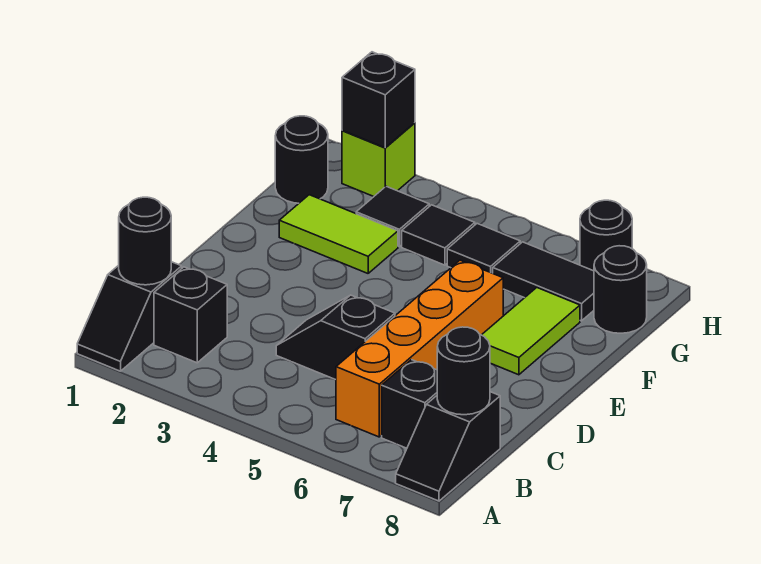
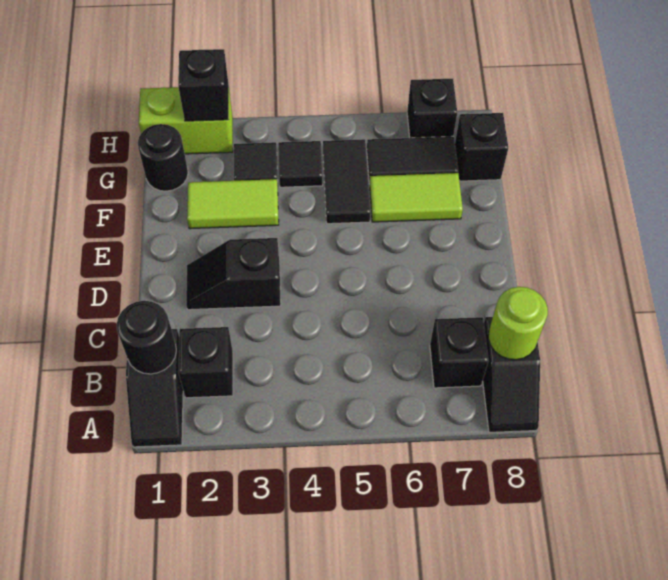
orange 1x4 brick [336,260,504,437] -> none
black 1x1 round brick [437,327,490,415] -> lime 1x1 round brick [488,287,548,360]
black 1x2 slope [276,295,395,380] -> black 1x2 slope moved to [186,238,281,310]
lime 1x2 tile [482,288,580,375] -> lime 1x2 tile turned to [370,173,463,222]
black 1x1 tile [447,224,520,273] -> black 1x2 tile [323,139,371,224]
black 1x1 round brick [594,246,647,333] -> black 1x1 brick [455,113,508,181]
lime 1x1 brick [342,123,415,196] -> lime 1x2 brick [139,87,233,154]
black 1x1 round brick [580,200,632,271] -> black 1x1 brick [407,79,457,138]

